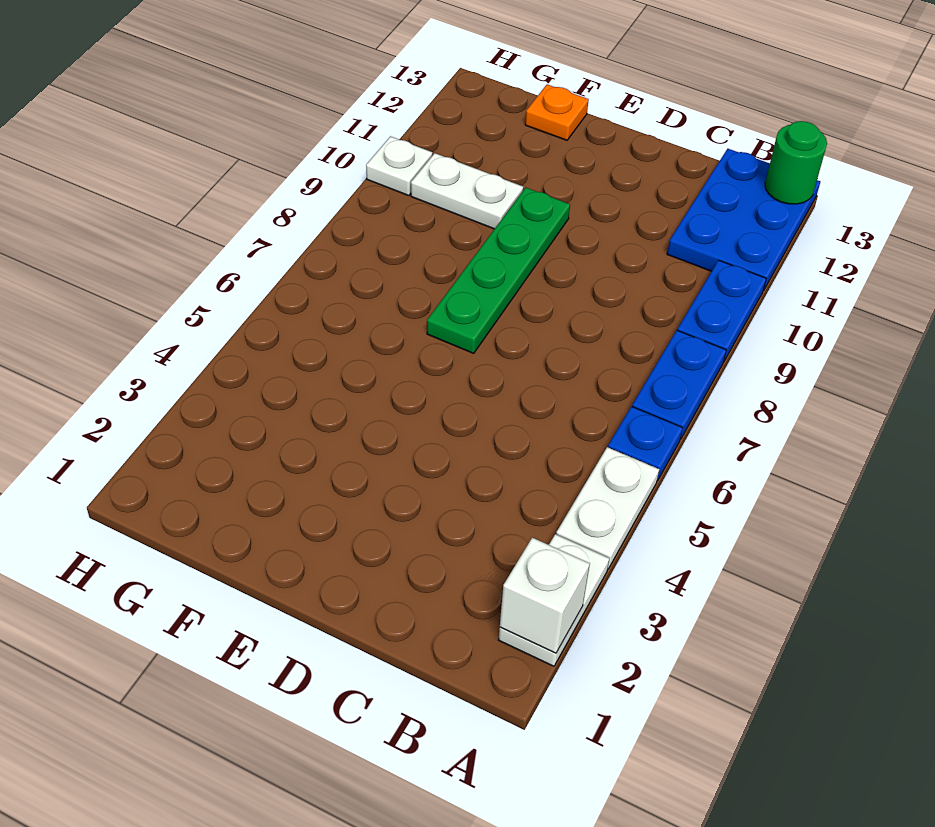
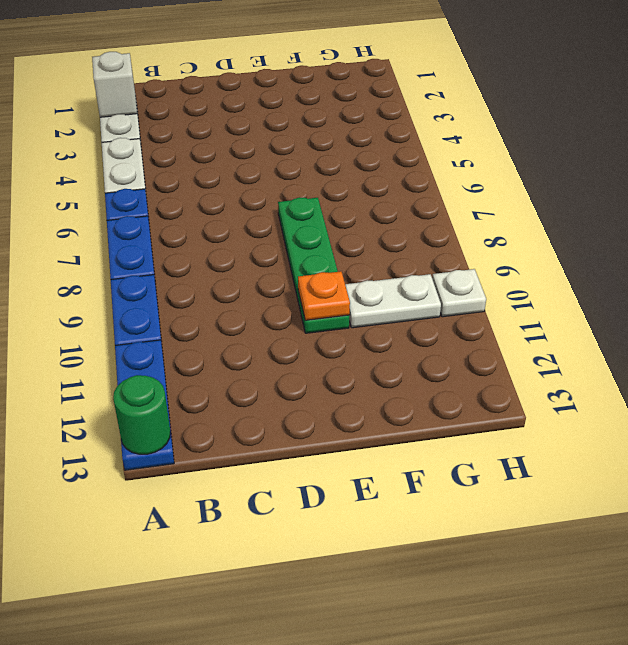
blue 2x3 plate [667,149,820,291] -> blue 1x3 plate [115,340,174,470]
orange 1x1 plate [525,84,589,140] -> orange 1x1 plate moved to [298,271,350,320]

